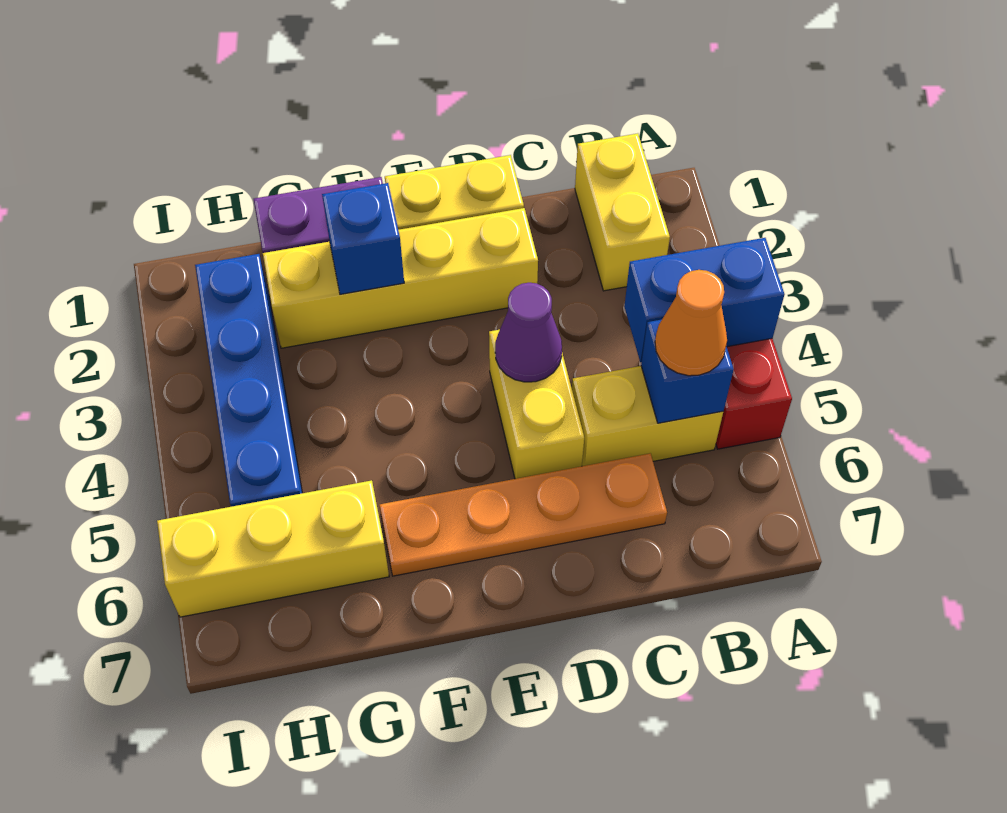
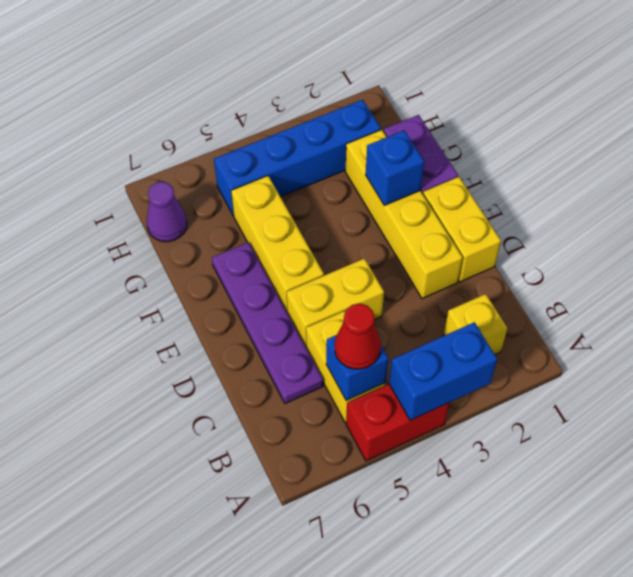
blue 1x2 brick [624,238,784,362] -> blue 1x2 brick turned to [389,322,497,420]
yellow 1x2 brick [575,133,670,291] -> yellow 1x1 brick [444,294,507,354]
orange 1x1 cone [655,270,727,376] -> red 1x1 cone [335,304,381,369]
orange 1x4 plate [379,453,667,576] -> purple 1x4 plate [212,242,323,404]
purple 1x1 cone [495,283,562,382] -> purple 1x1 cone moved to [147,182,187,242]
yellow 1x3 brick [157,480,389,617] -> yellow 1x3 brick moved to [231,176,324,311]

